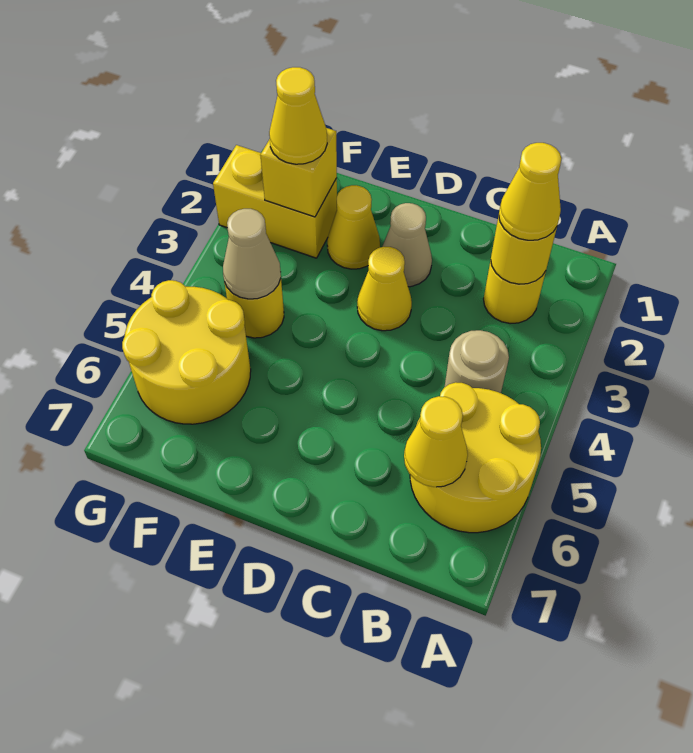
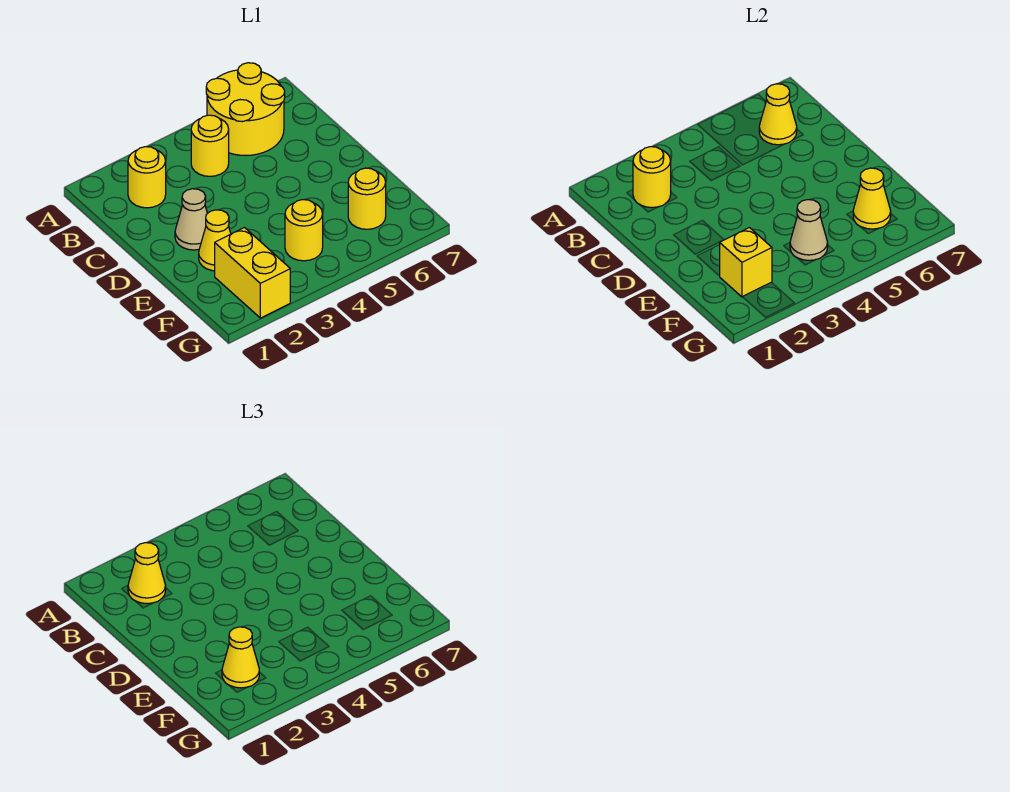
tan 1x1 round brick [445,330,509,393] -> yellow 1x1 round brick [191,115,229,176]
yellow 1x1 cone [357,247,412,331] -> yellow 1x1 cone moved to [853,168,891,229]
yellow 2x2 round brick [122,280,251,424] -> yellow 1x1 round brick [348,168,386,229]

